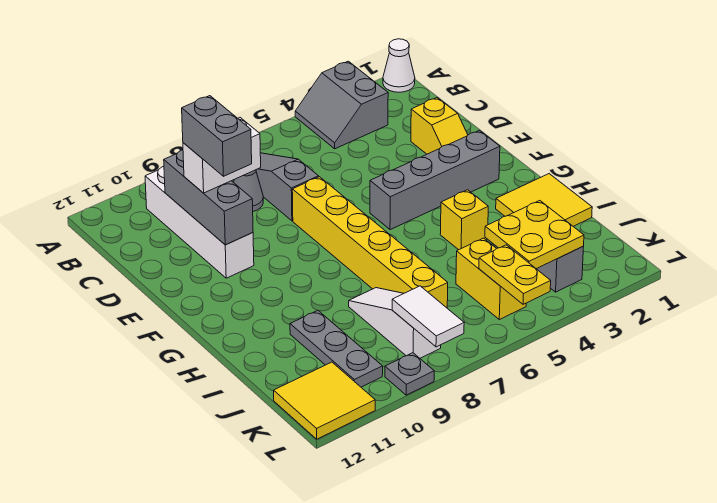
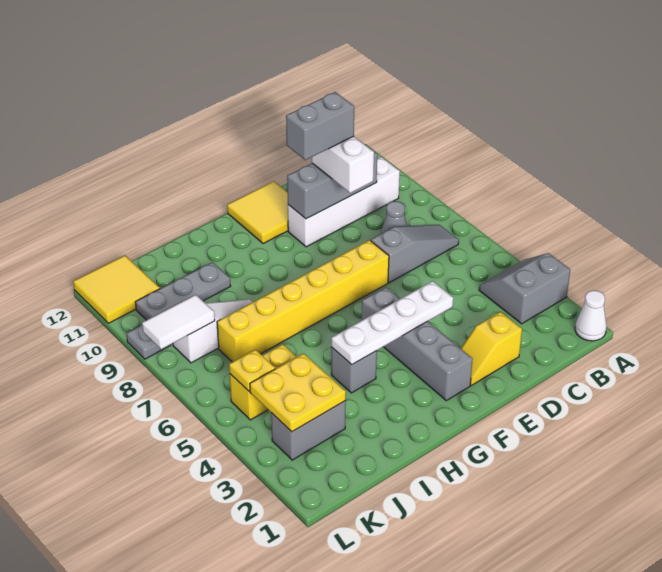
none -> white 1x4 plate [331,281,453,365]
yellow 2x2 tile [496,174,592,226] -> yellow 2x2 tile moved to [227,181,288,244]
yellow 1x1 brick [440,190,488,250] -> grey 1x1 brick [331,347,377,393]
yellow 1x2 plate [479,245,551,304] -> yellow 1x1 plate [229,350,275,392]

